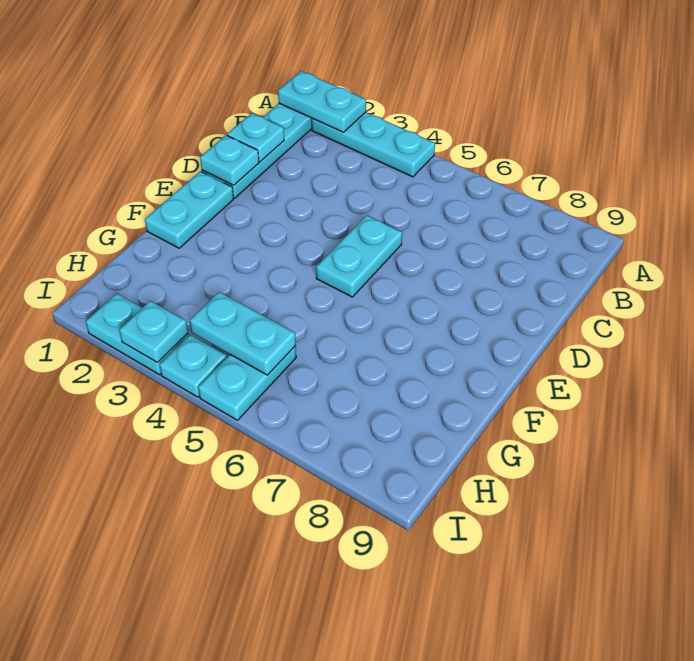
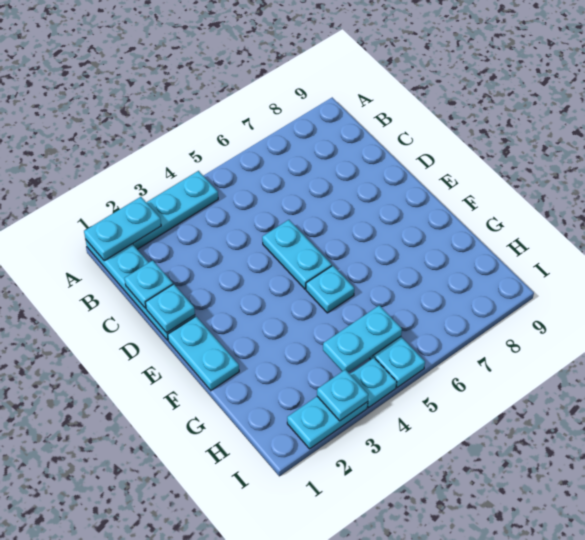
none -> cyan 1x1 plate [306,266,354,313]

